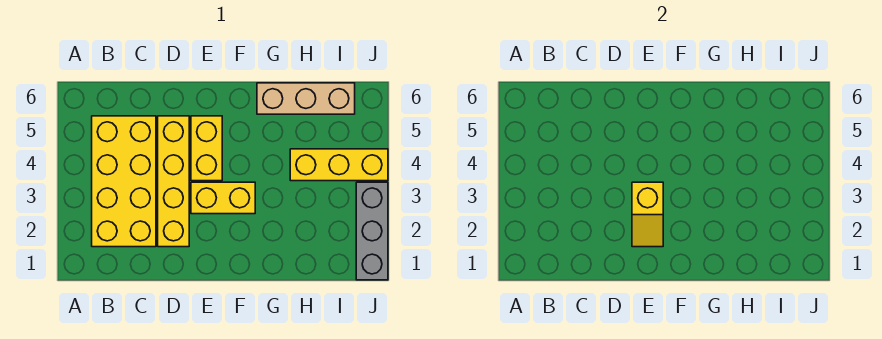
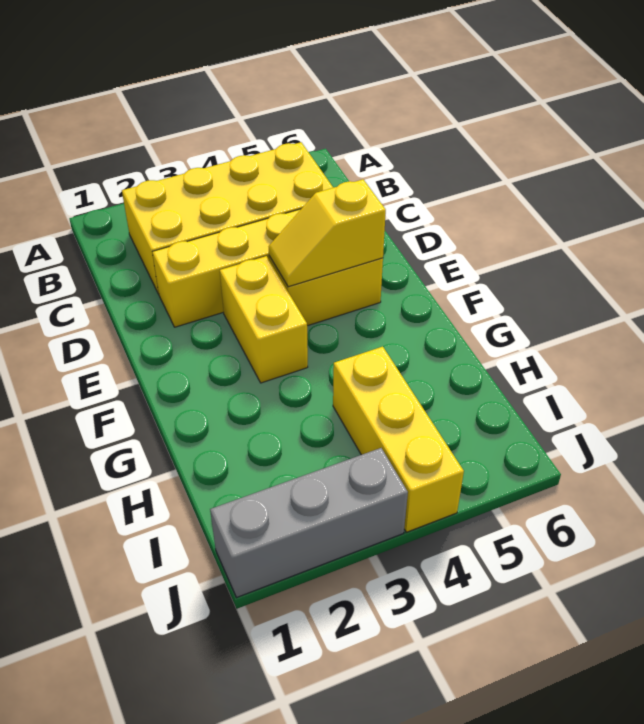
yellow 1x2 slope [632,182,663,247] -> yellow 1x2 slope moved to [269,179,386,287]
tan 1x3 brick [257,83,355,114] -> none

